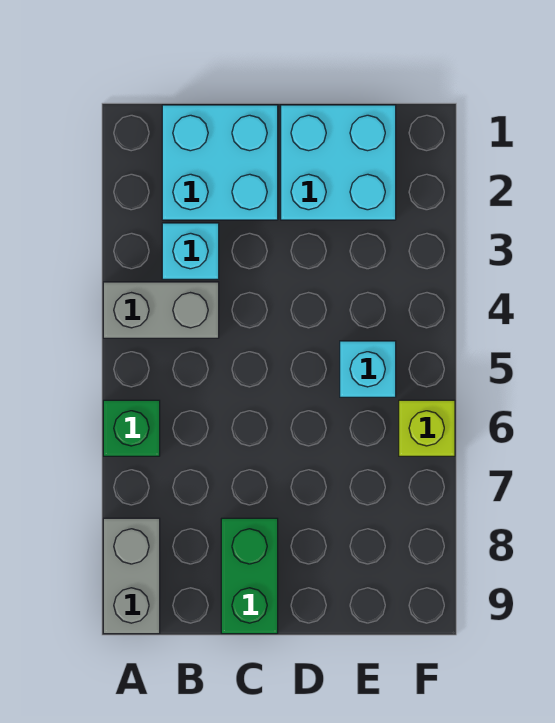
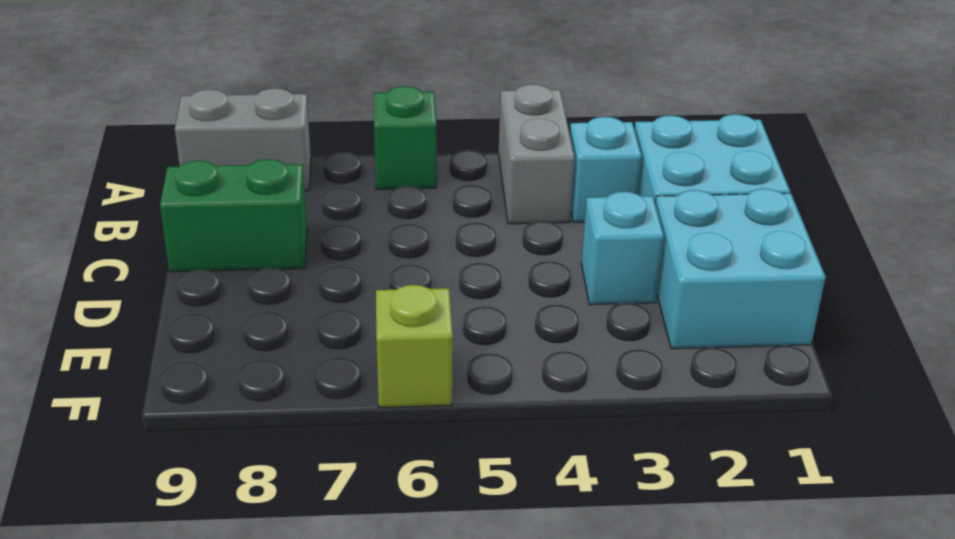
cyan 1x1 brick [340,341,396,397] -> cyan 1x1 brick moved to [581,192,664,305]

